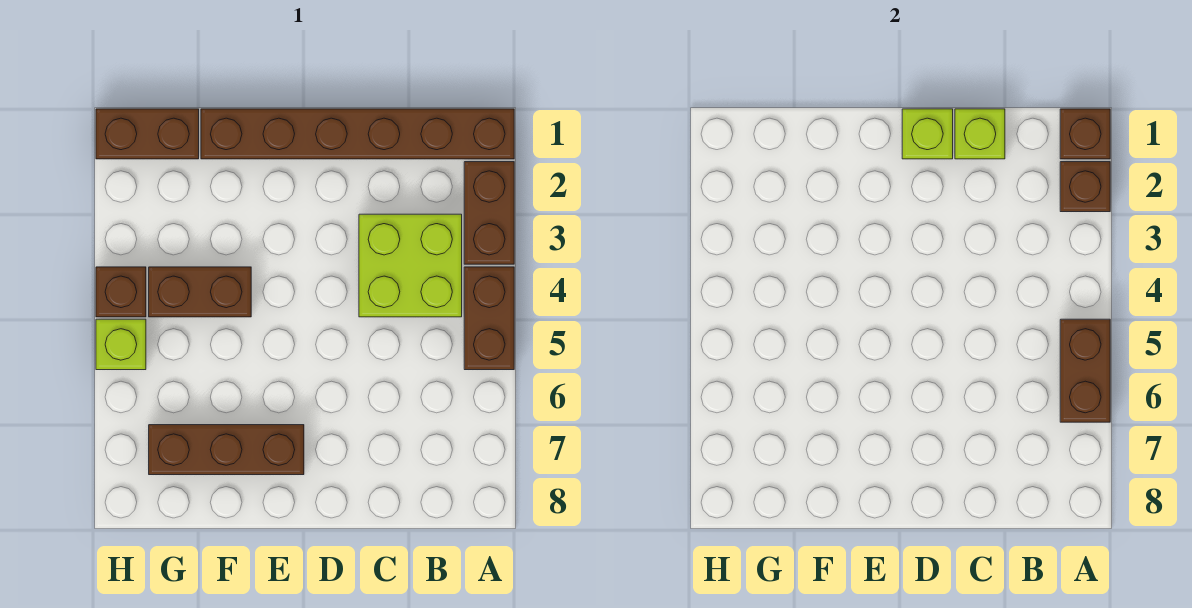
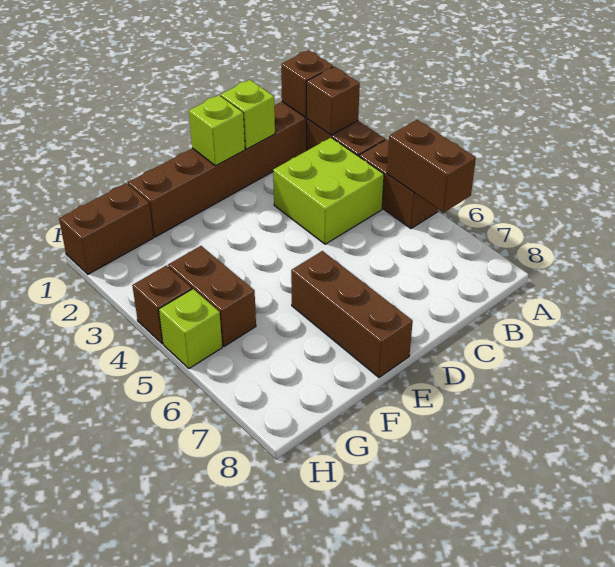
brown 1x3 brick [149,425,304,475] -> brown 1x3 brick turned to [291,251,413,377]
brown 1x2 brick [149,267,251,317] -> brown 1x2 brick turned to [168,246,256,346]

